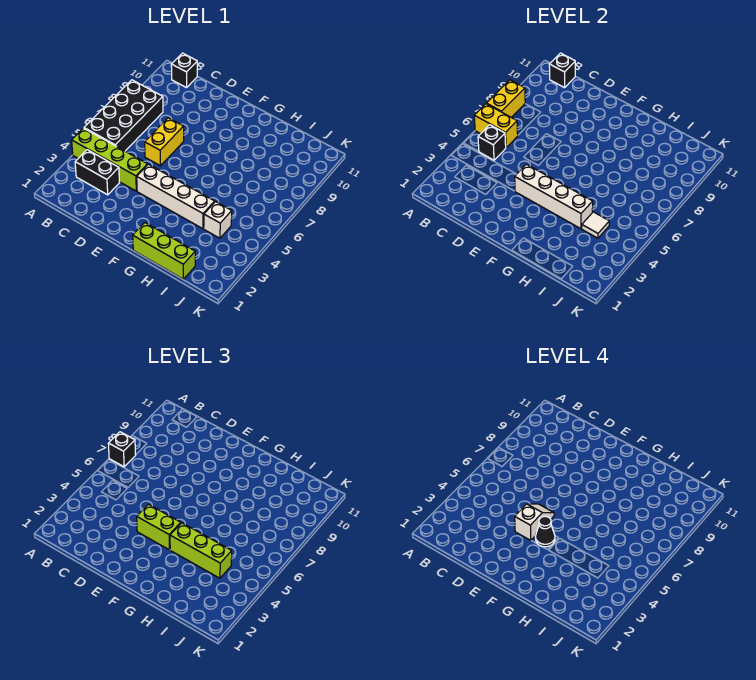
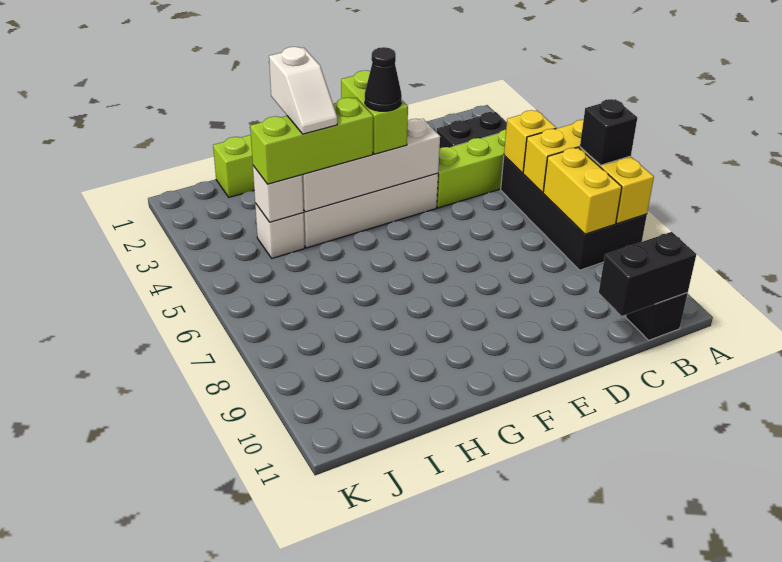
black 1x1 brick [478,125,506,160] -> yellow 1x1 brick [504,110,556,173]
black 1x1 brick [549,53,575,88] -> black 1x2 brick [599,232,696,316]
yellow 1x2 brick [145,118,184,166] -> yellow 1x2 brick moved to [543,148,622,234]
lime 1x2 brick [137,504,181,550] -> lime 1x2 brick turned to [341,70,408,154]
white 1x2 slope [515,504,554,540] -> white 1x2 slope moved to [269,47,337,134]
white 1x1 tile [582,212,609,238] -> white 1x1 brick [253,166,303,222]

